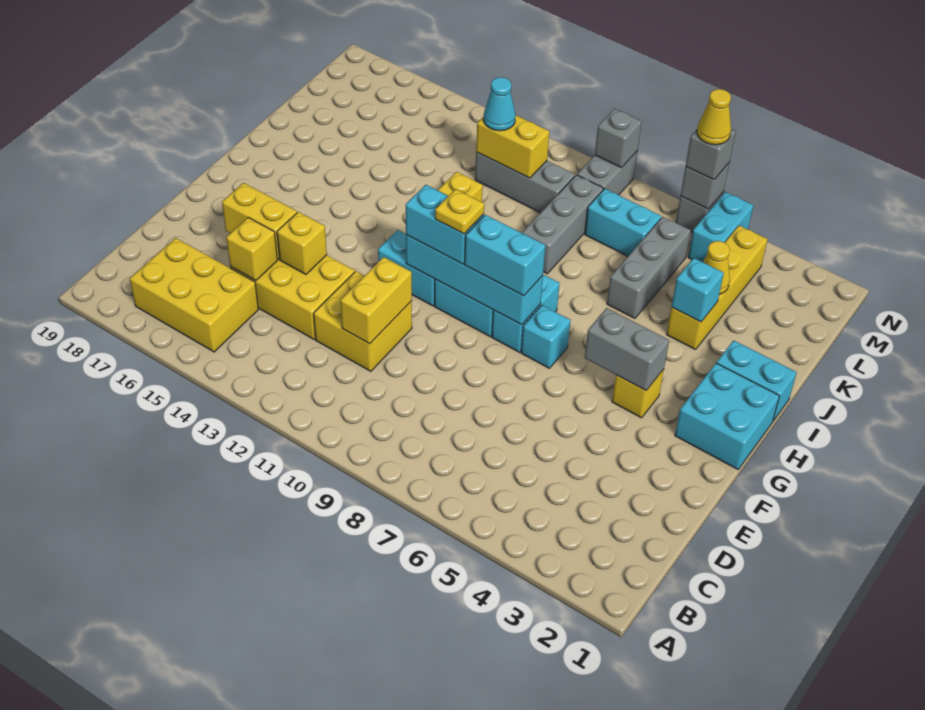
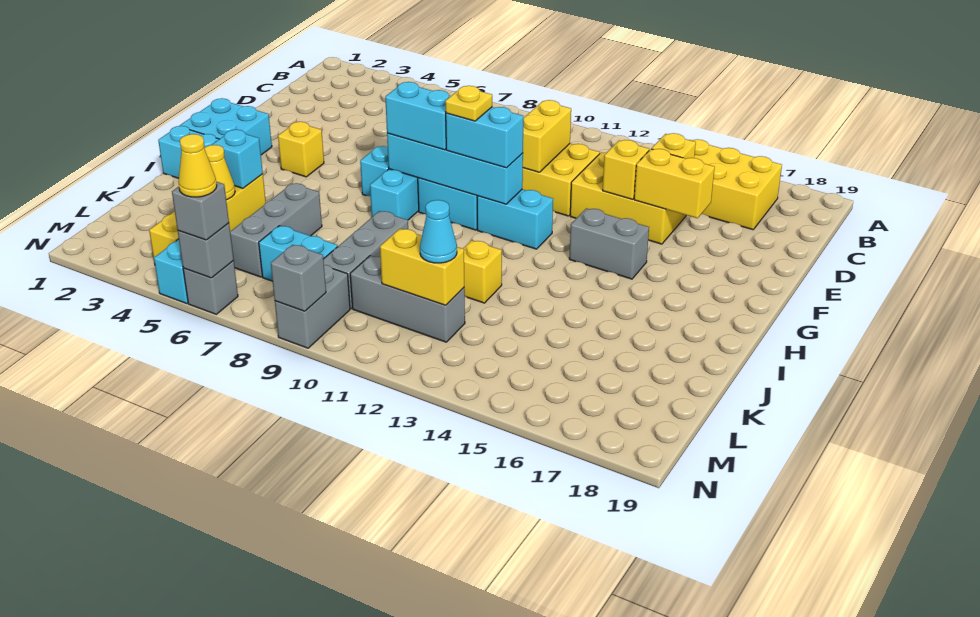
grey 1x2 brick [585,308,669,390] -> grey 1x2 brick moved to [569,208,649,279]

